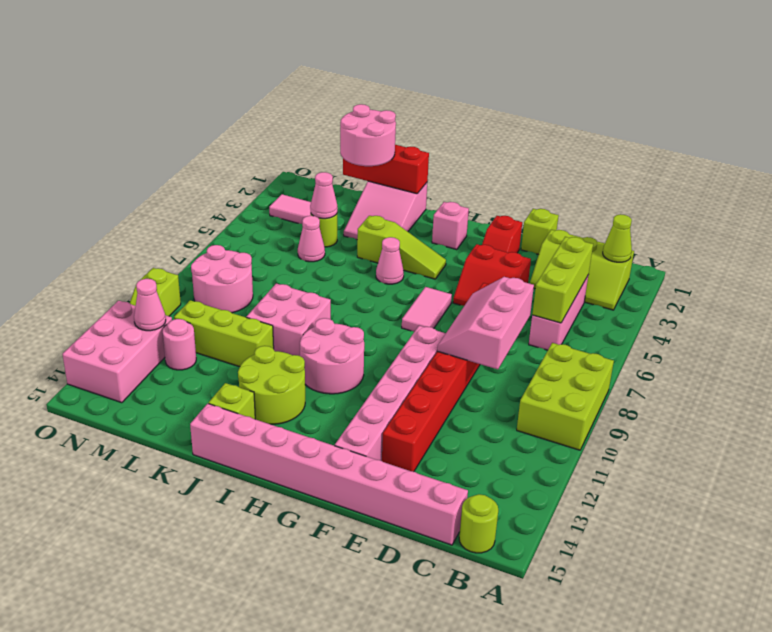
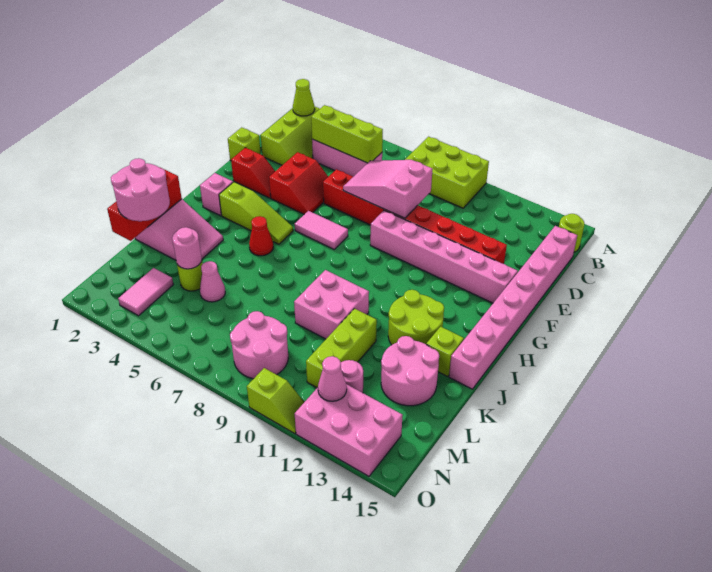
pink 2x3 slope [437,277,534,369] -> pink 2x3 slope turned to [343,160,433,218]
lime 1x3 slope [357,216,446,279] -> lime 1x3 slope turned to [219,182,293,244]
pink 2x2 round brick [300,318,364,394] -> pink 2x2 round brick moved to [381,336,439,406]
pink 1x1 cone [376,237,404,284] -> red 1x1 cone [249,216,273,256]
pink 1x1 cone [310,172,338,219] -> pink 1x1 round brick [172,227,202,269]

